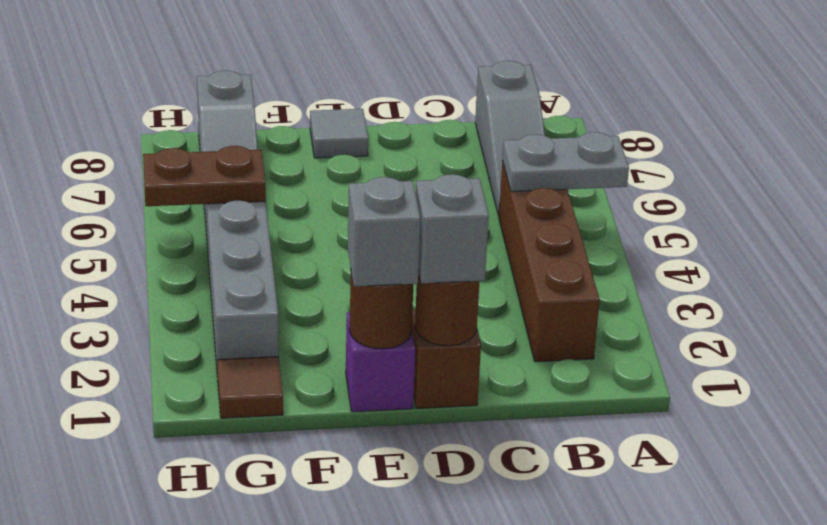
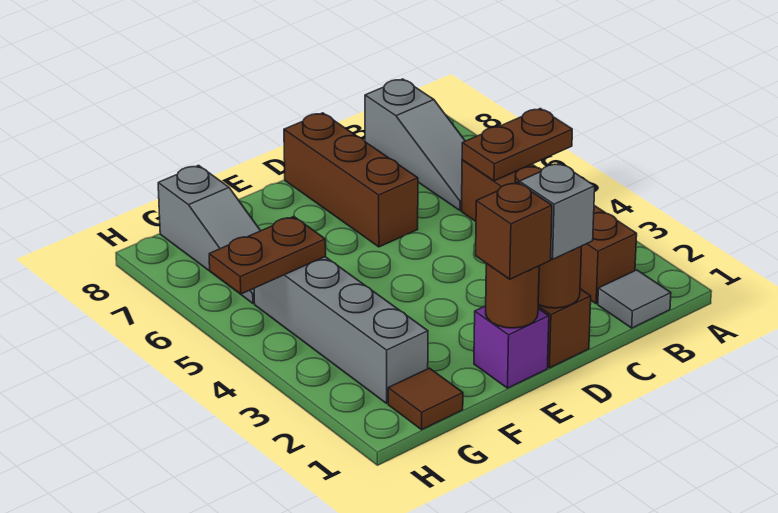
grey 1x2 plate [502,132,629,192] -> brown 1x2 plate [462,109,572,181]
none -> brown 1x3 brick [284,113,418,247]
grey 1x1 brick [348,177,420,286] -> brown 1x1 brick [476,182,552,279]
grey 1x1 tile [310,109,368,158] -> grey 1x1 tile moved to [598,270,671,328]

